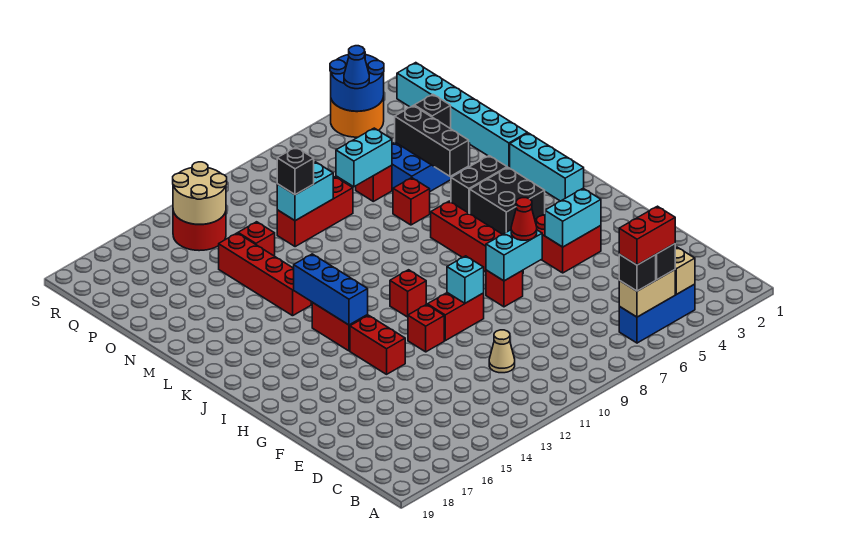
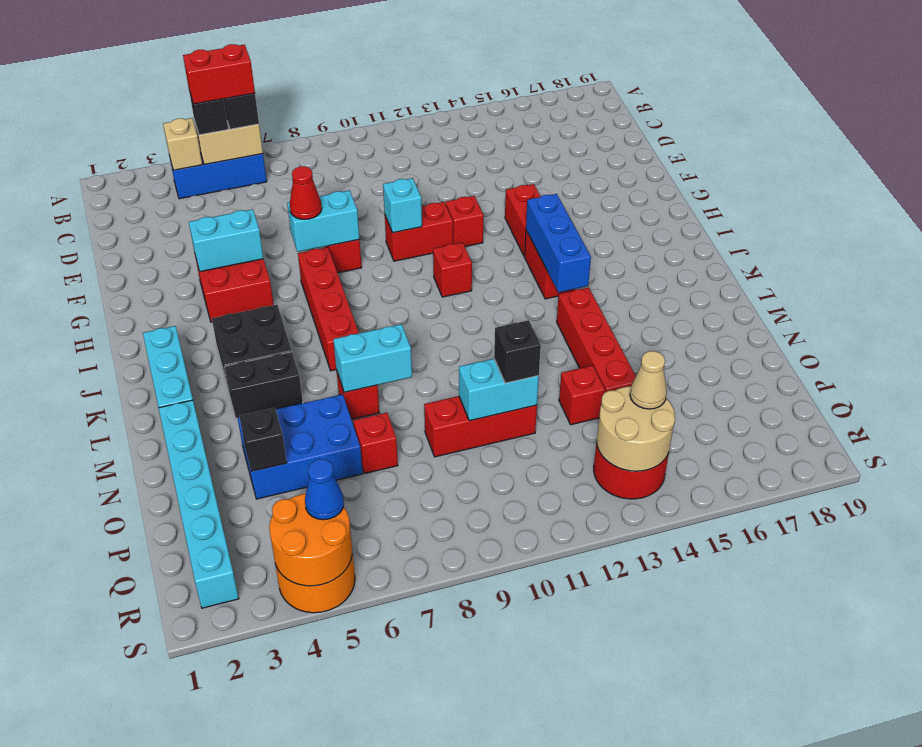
tan 1x1 cone [489,330,515,373] -> tan 1x1 cone moved to [630,351,667,409]
black 1x3 brick [395,106,469,176] -> none
cyan 1x2 brick [336,128,392,187] -> cyan 1x2 brick moved to [333,324,412,392]
blue 2x2 round brick [330,55,384,111] -> orange 2x2 round brick [269,494,352,586]

